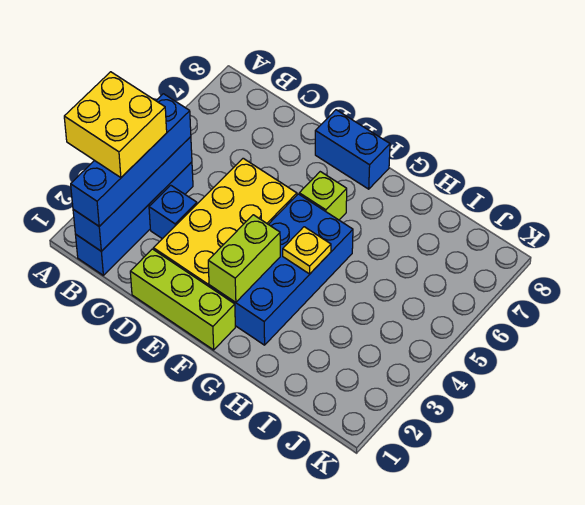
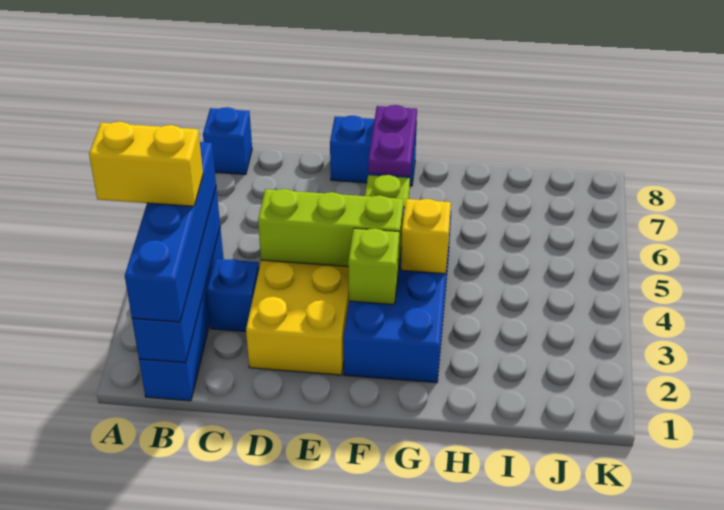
yellow 2x2 brick [64,72,167,178] -> yellow 1x2 brick [89,122,203,206]
none -> blue 1x1 brick [203,107,252,175]
lime 1x3 brick [130,249,235,350] -> lime 1x3 brick moved to [258,189,404,267]
lime 1x2 brick [208,215,280,302] -> lime 1x1 brick [348,228,399,304]
none -> purple 1x2 plate [368,105,417,176]
yellow 1x1 plate [283,227,331,274] -> yellow 1x1 brick [401,199,451,274]

